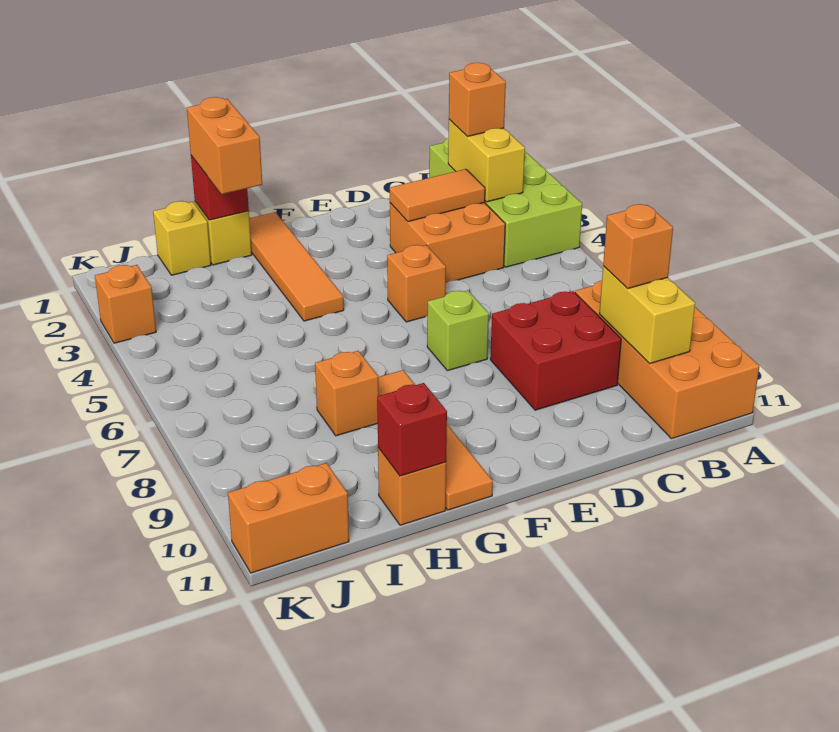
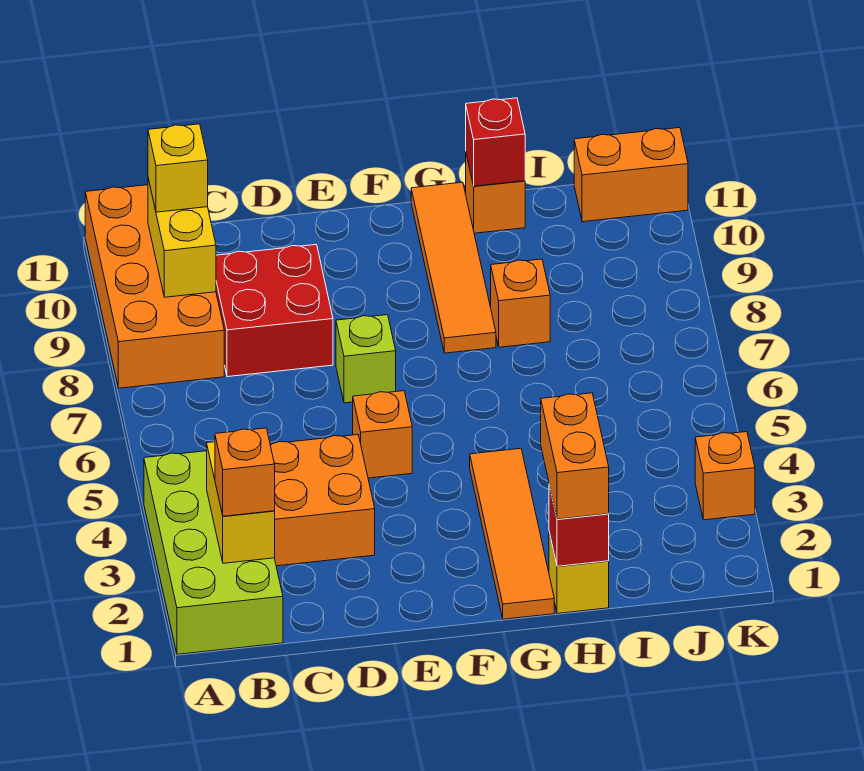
orange 1x1 brick [603,204,673,289] -> none
orange 1x2 tile [390,169,485,222] -> none
yellow 1x1 brick [153,201,211,275] -> yellow 1x1 brick moved to [148,124,208,212]

